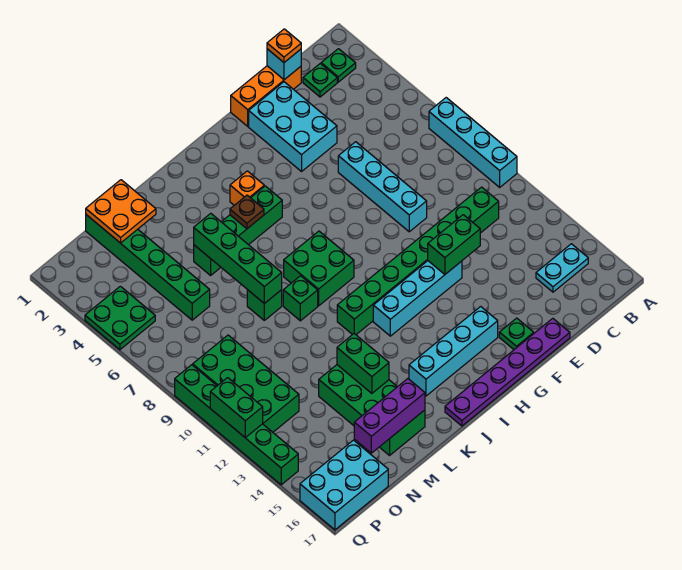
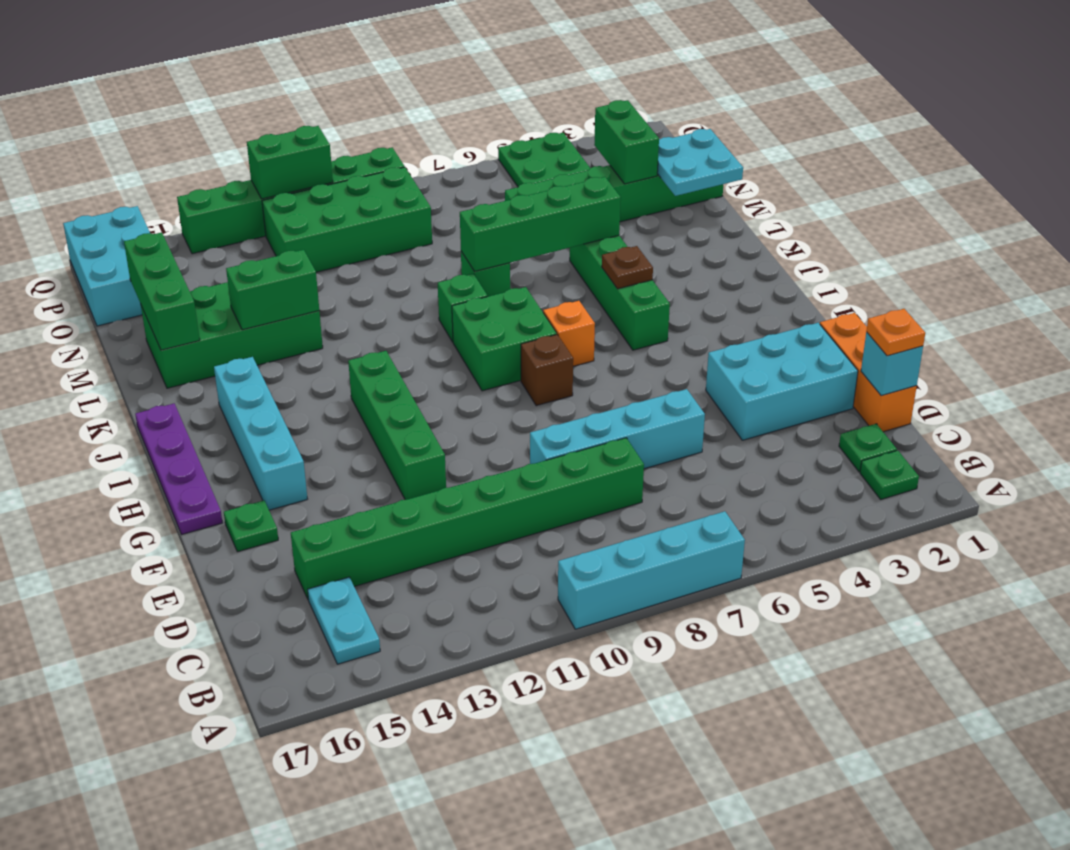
green 1x8 brick [337,187,499,335] -> green 1x8 brick turned to [291,438,644,600]
green 1x2 brick [428,215,480,274] -> green 1x2 brick moved to [594,100,659,184]
purple 1x6 plate [445,318,570,426] -> purple 1x4 plate [135,404,223,534]
cyan 1x4 brick [373,261,462,336] -> green 1x4 brick [348,351,446,500]
none -> brown 1x1 brick [521,334,573,406]
orange 1x1 brick [230,171,264,205] -> orange 1x1 brick moved to [543,301,595,366]
purple 1x3 brick [354,379,425,453] -> green 1x3 brick [124,232,200,350]
orange 2x2 plate [86,180,156,243] -> cyan 2x2 plate [657,129,743,196]

